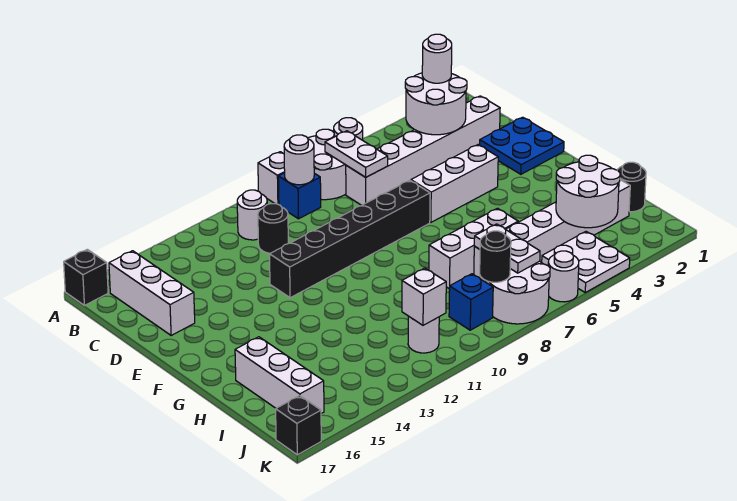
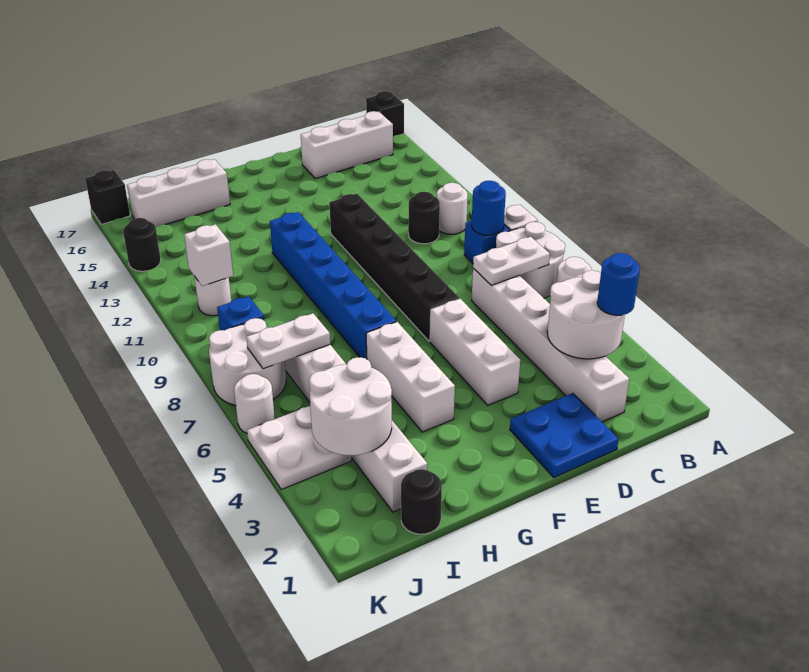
white 1x1 round brick [422,34,452,83] -> blue 1x1 round brick [597,253,640,315]
white 1x1 round brick [284,135,314,185] -> blue 1x1 round brick [472,181,506,235]
none -> blue 1x6 brick [270,212,396,359]
white 1x3 brick [429,208,518,289] -> white 1x3 brick moved to [366,322,455,432]
black 1x1 round brick [480,231,511,282] -> black 1x1 round brick moved to [123,218,161,271]

